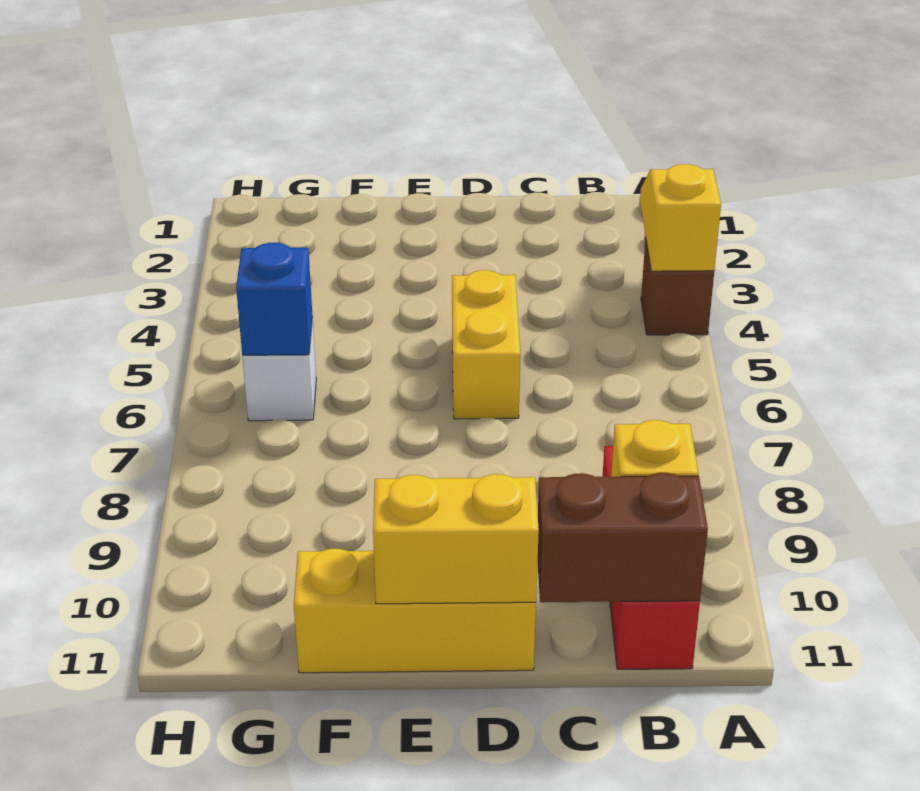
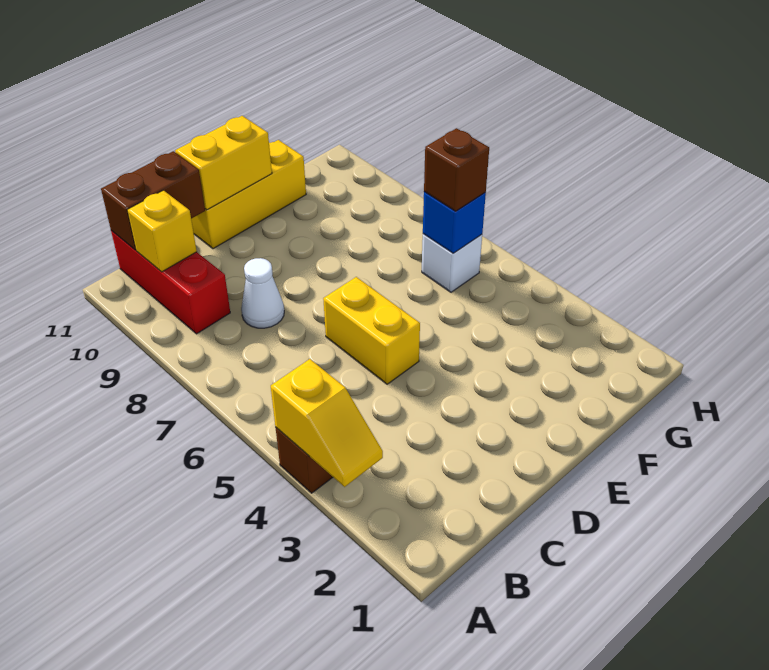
none -> white 1x1 cone [241,258,284,328]
none -> brown 1x1 brick [424,128,489,211]

